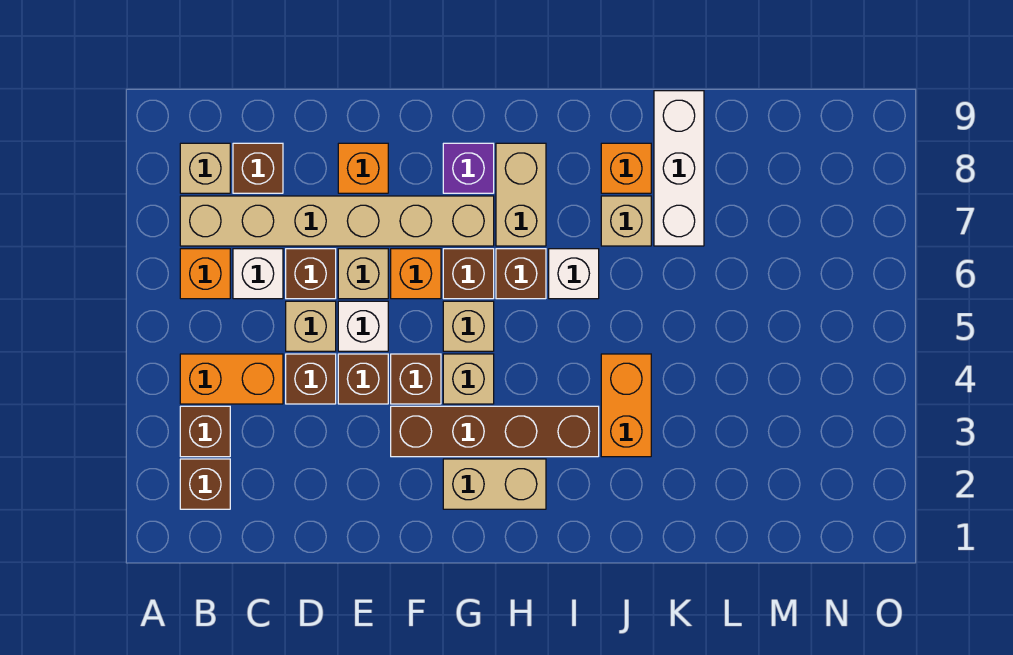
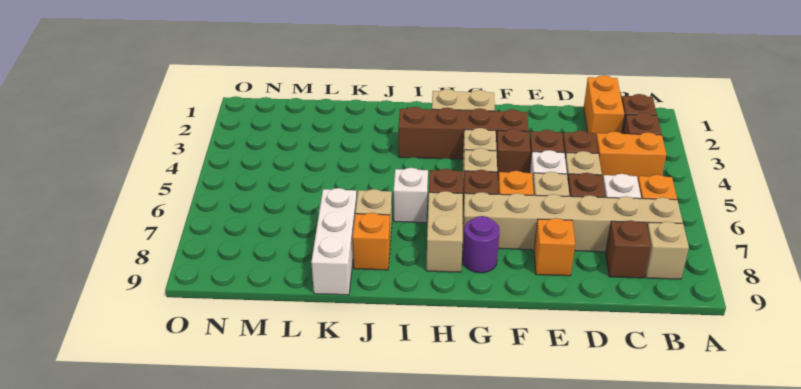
purple 1x1 brick [443,143,494,193] -> purple 1x1 round brick [463,216,500,273]
orange 1x2 brick [601,354,651,457] -> orange 1x2 brick moved to [584,75,624,135]

